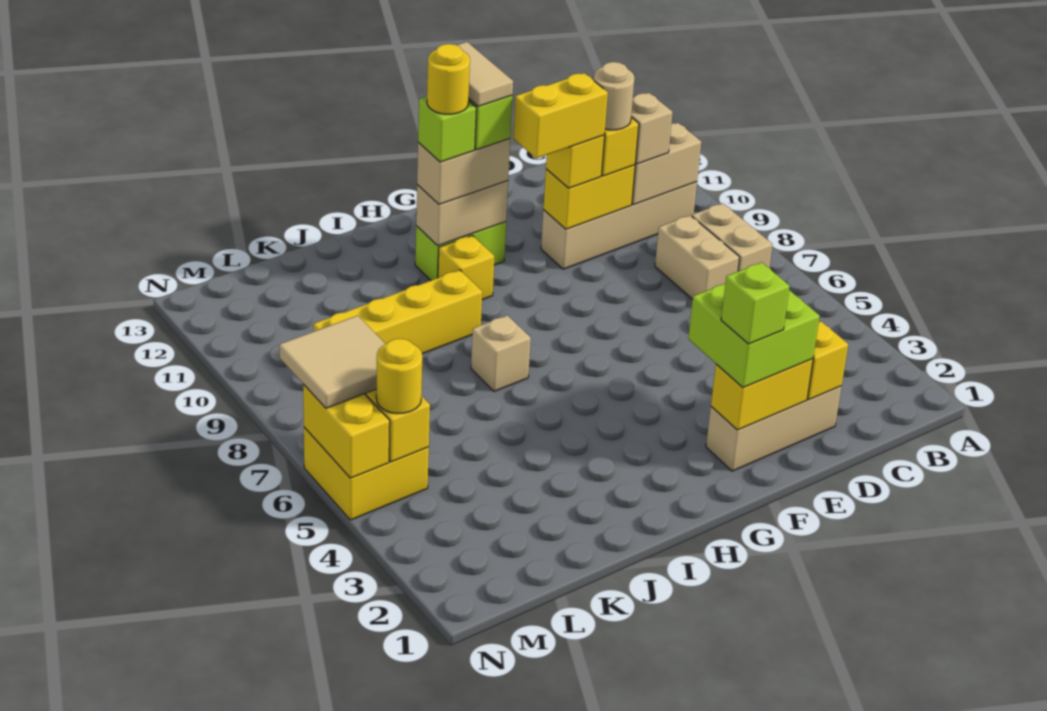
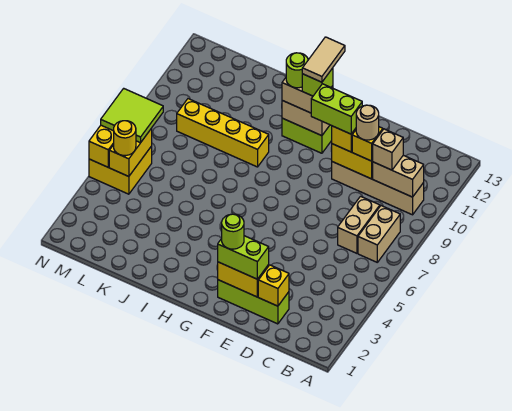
tan 1x3 brick [706,386,842,471] -> lime 1x3 brick [218,280,289,324]
lime 2x2 brick [688,284,820,388] -> lime 1x2 brick [218,236,269,279]
yellow 1x2 brick [513,73,608,158] -> lime 1x2 brick [311,84,362,134]
lime 1x1 brick [721,262,790,344] -> lime 1x1 round brick [222,214,244,249]
yellow 1x1 brick [438,235,494,300] -> none
lime 1x1 brick [418,97,476,162] -> lime 1x1 round brick [286,53,308,88]
yellow 1x1 round brick [427,44,470,114] -> none
tan 1x1 brick [471,315,531,391] -> none
tan 2x2 tile [279,316,385,408] -> lime 2x2 tile [101,88,163,143]

